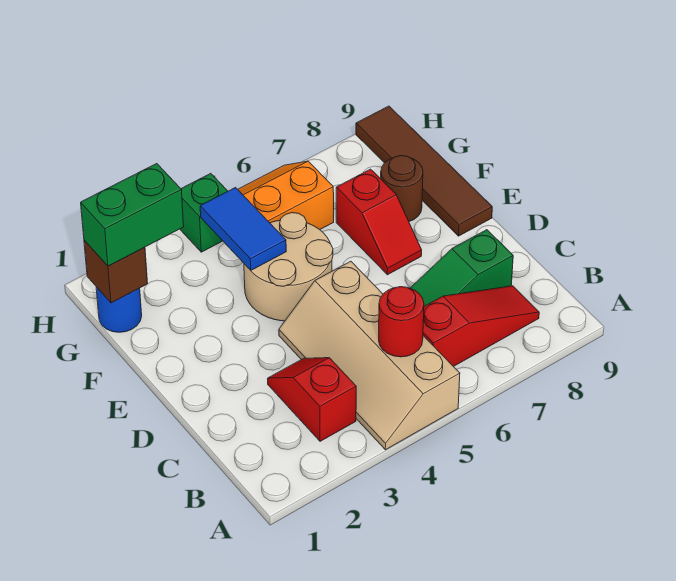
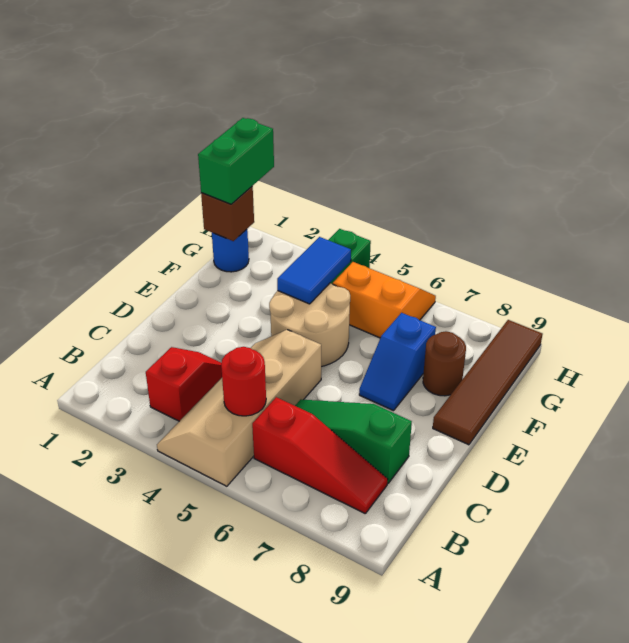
red 1x2 slope [336,169,422,275] -> blue 1x2 slope [359,313,436,411]
green 1x2 brick [81,164,184,266] -> green 1x2 brick turned to [198,118,274,204]

